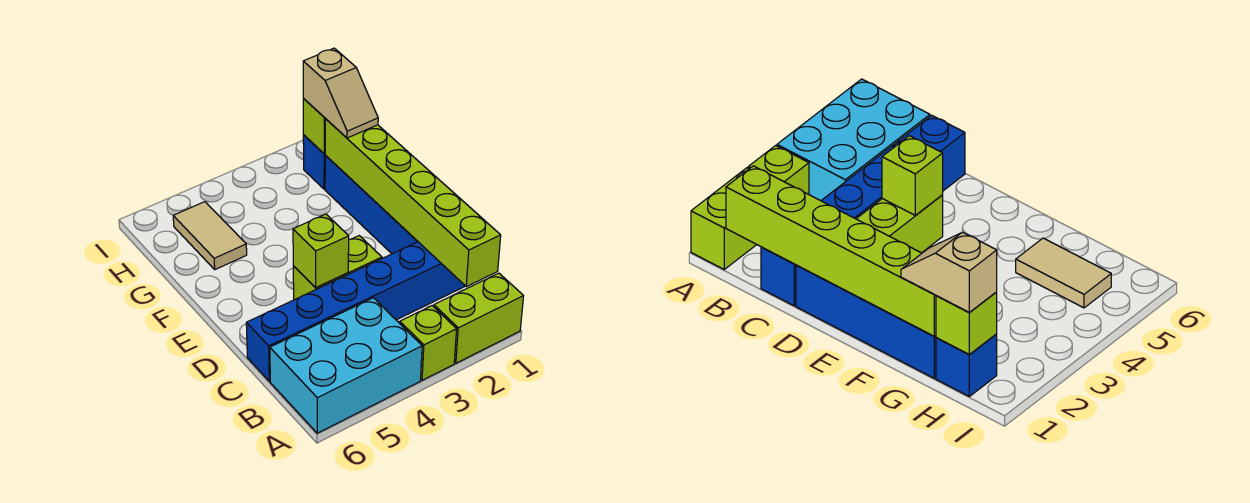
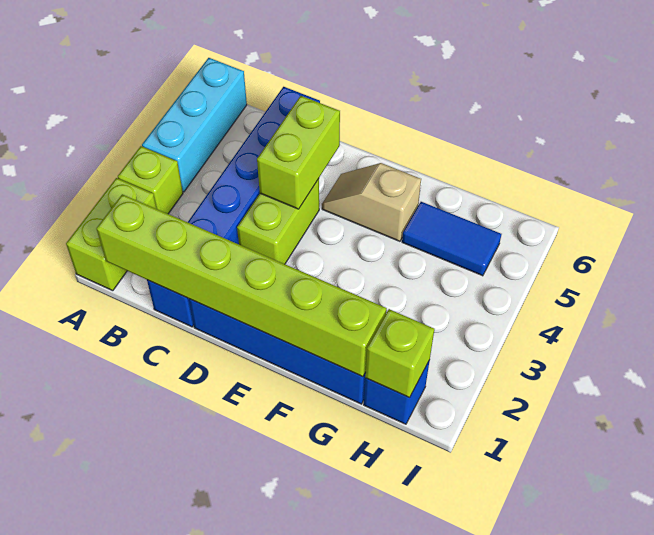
cyan 2x3 brick [270,298,422,433] -> cyan 1x3 brick [142,58,247,192]
lime 1x1 brick [293,214,349,288] -> lime 1x2 brick [257,96,340,209]
tan 1x2 slope [303,48,378,138] -> tan 1x2 slope moved to [322,163,421,241]
tan 1x2 tile [173,202,247,269] -> blue 1x2 tile [402,202,501,276]

